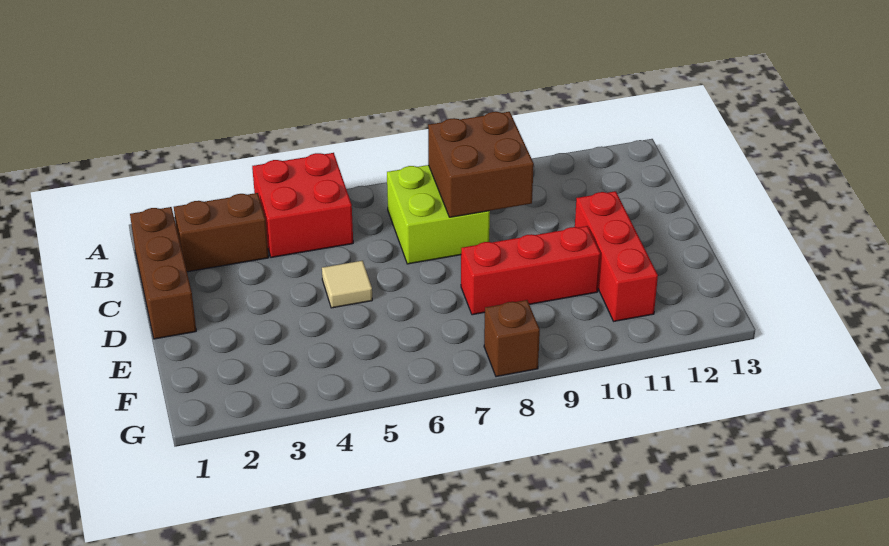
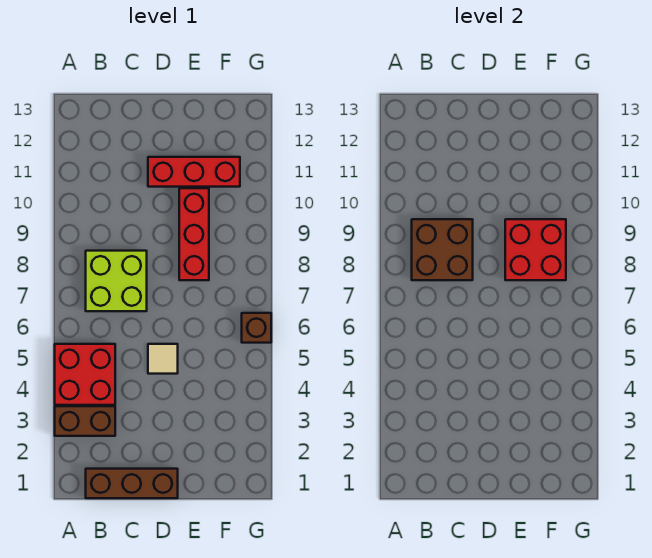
brown 1x2 brick [174,193,269,272] -> brown 1x2 brick turned to [55,406,115,436]
none -> red 2x2 brick [505,219,566,280]
brown 1x1 brick [484,300,540,377] -> brown 1x1 brick moved to [242,313,271,343]

